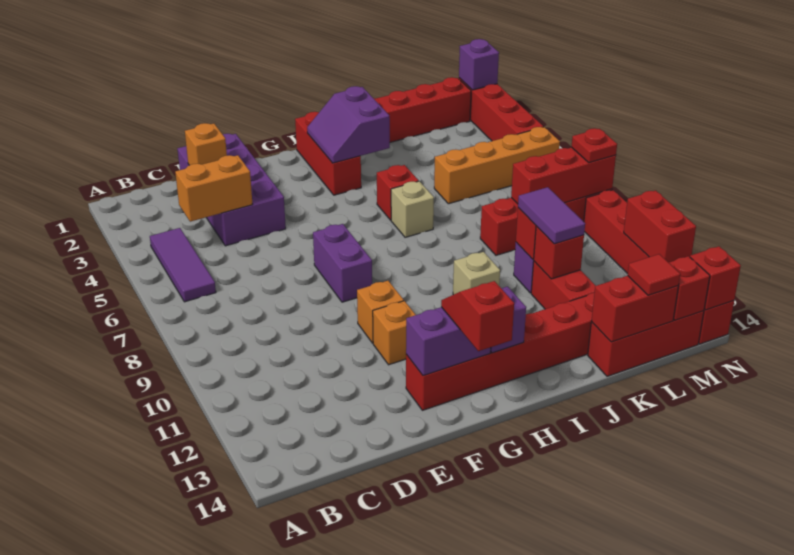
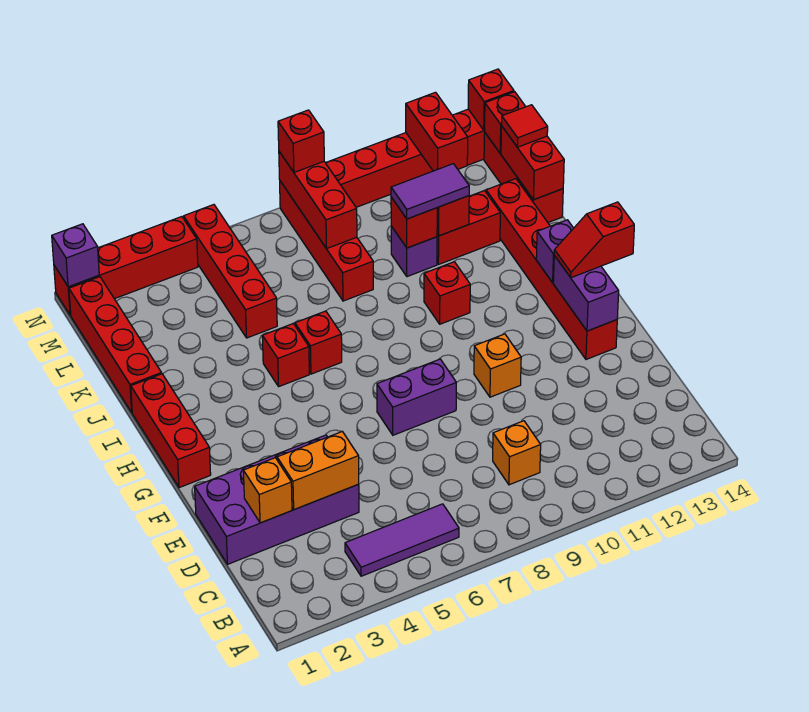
orange 1x2 brick [175,155,253,222] -> orange 1x2 brick turned to [277,432,359,510]
orange 1x1 brick [373,301,416,365] -> orange 1x1 brick moved to [493,421,541,485]
red 1x3 brick [295,112,361,195] -> red 1x3 brick turned to [131,374,211,488]
purple 2x2 slope [307,86,390,163] -> none
tan 1x1 brick [391,181,434,237] -> red 1x1 brick [295,311,342,374]
tan 1x1 brick [453,252,500,295] -> red 1x1 brick [424,262,470,324]
orange 1x4 brick [434,127,560,204] -> red 1x4 brick [184,205,277,338]
red 1x1 plate [571,128,617,163] -> red 1x1 brick [278,110,324,172]
red 1x2 brick [624,190,696,263] -> red 1x2 brick turned to [406,92,468,171]

